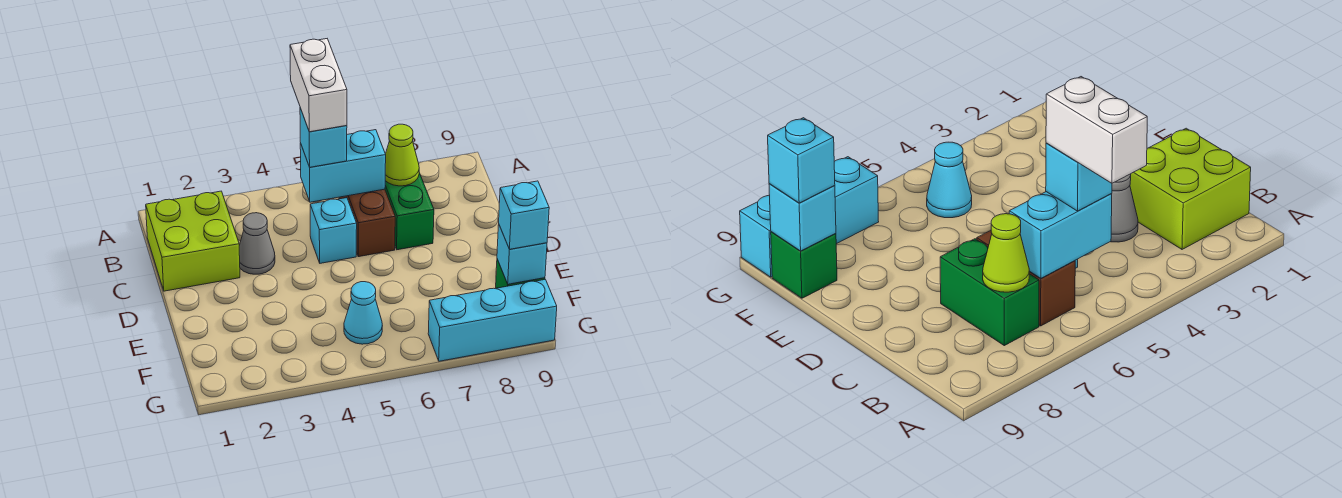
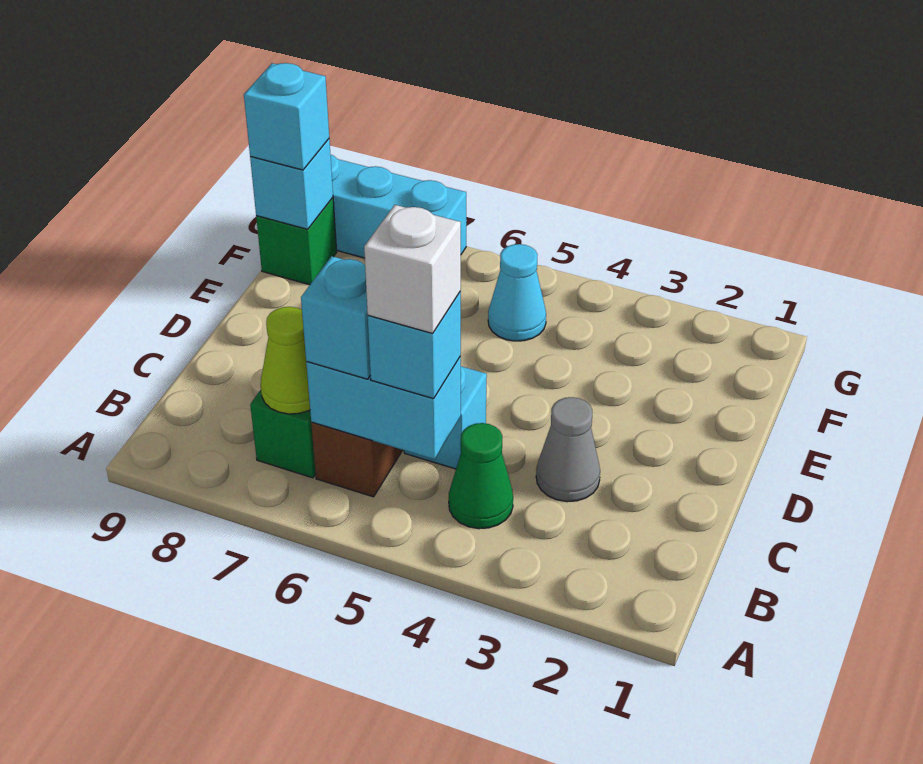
white 1x2 brick [290,39,347,132] -> white 1x1 brick [364,205,461,333]
lime 2x2 brick [146,191,240,291] -> none
none -> green 1x1 cone [449,423,513,529]
none -> cyan 1x1 brick [301,256,371,379]

